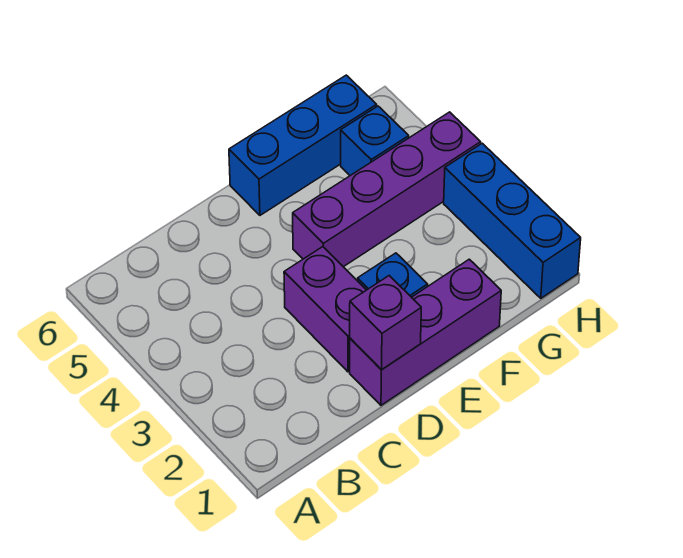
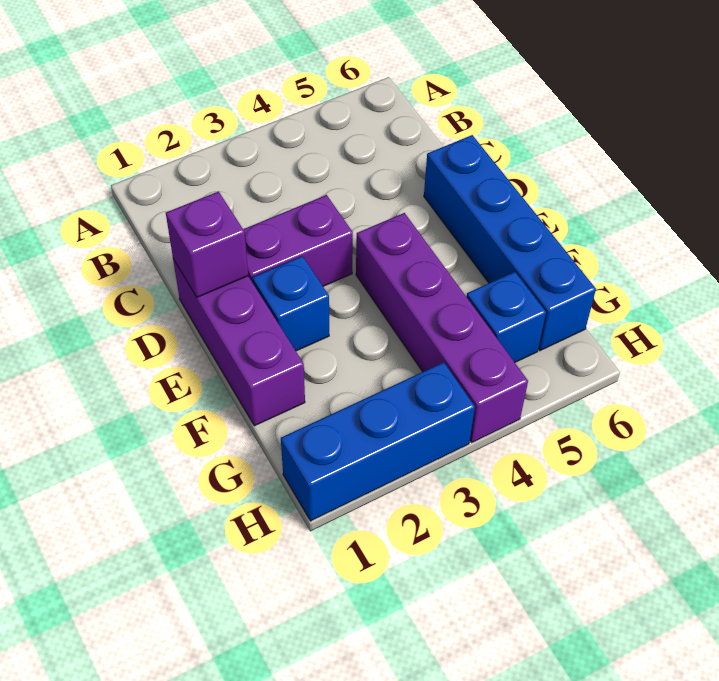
blue 1x3 brick [229,75,377,215] -> blue 1x4 brick [424,135,596,351]

